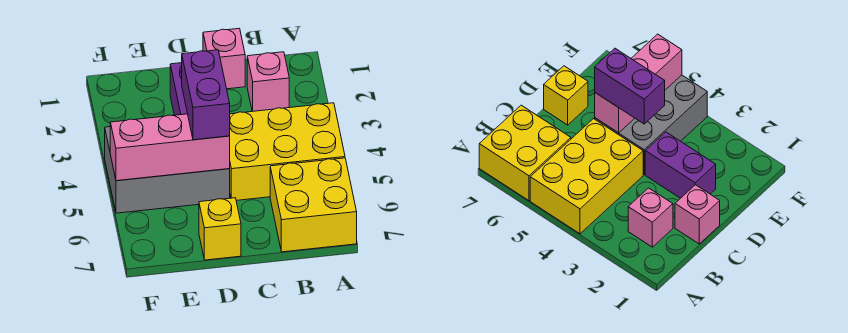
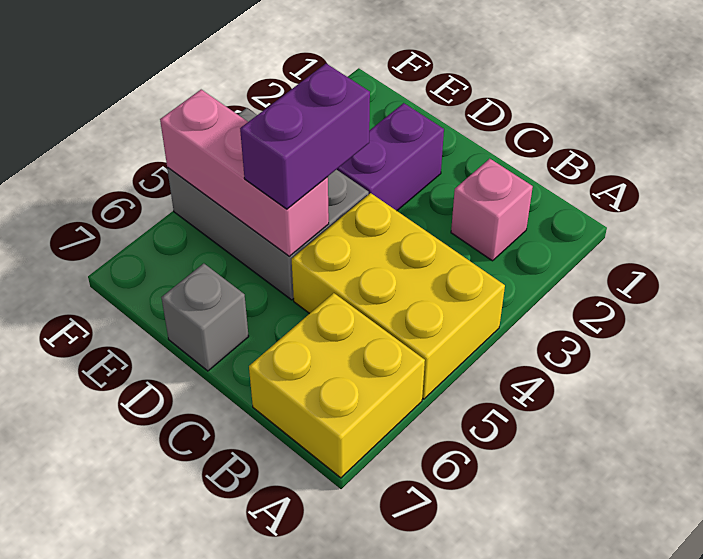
pink 1x1 brick [203,28,245,89] -> none
yellow 1x1 brick [199,198,241,260] -> grey 1x1 brick [161,263,249,371]

